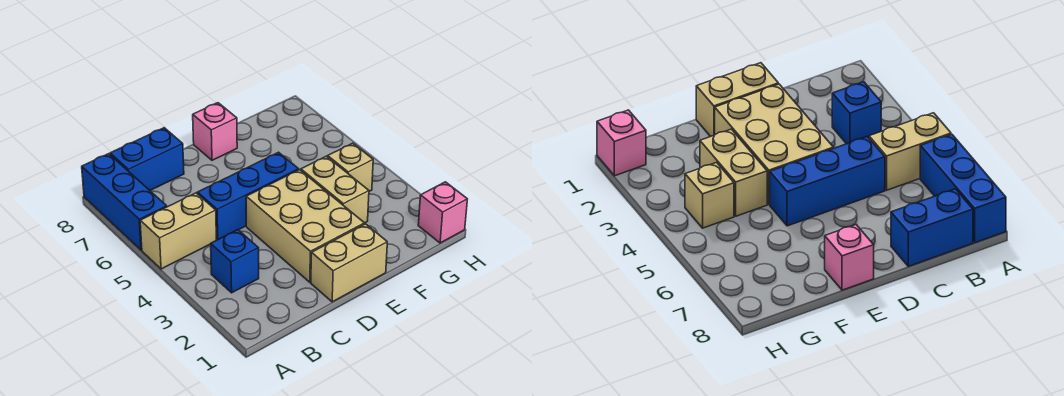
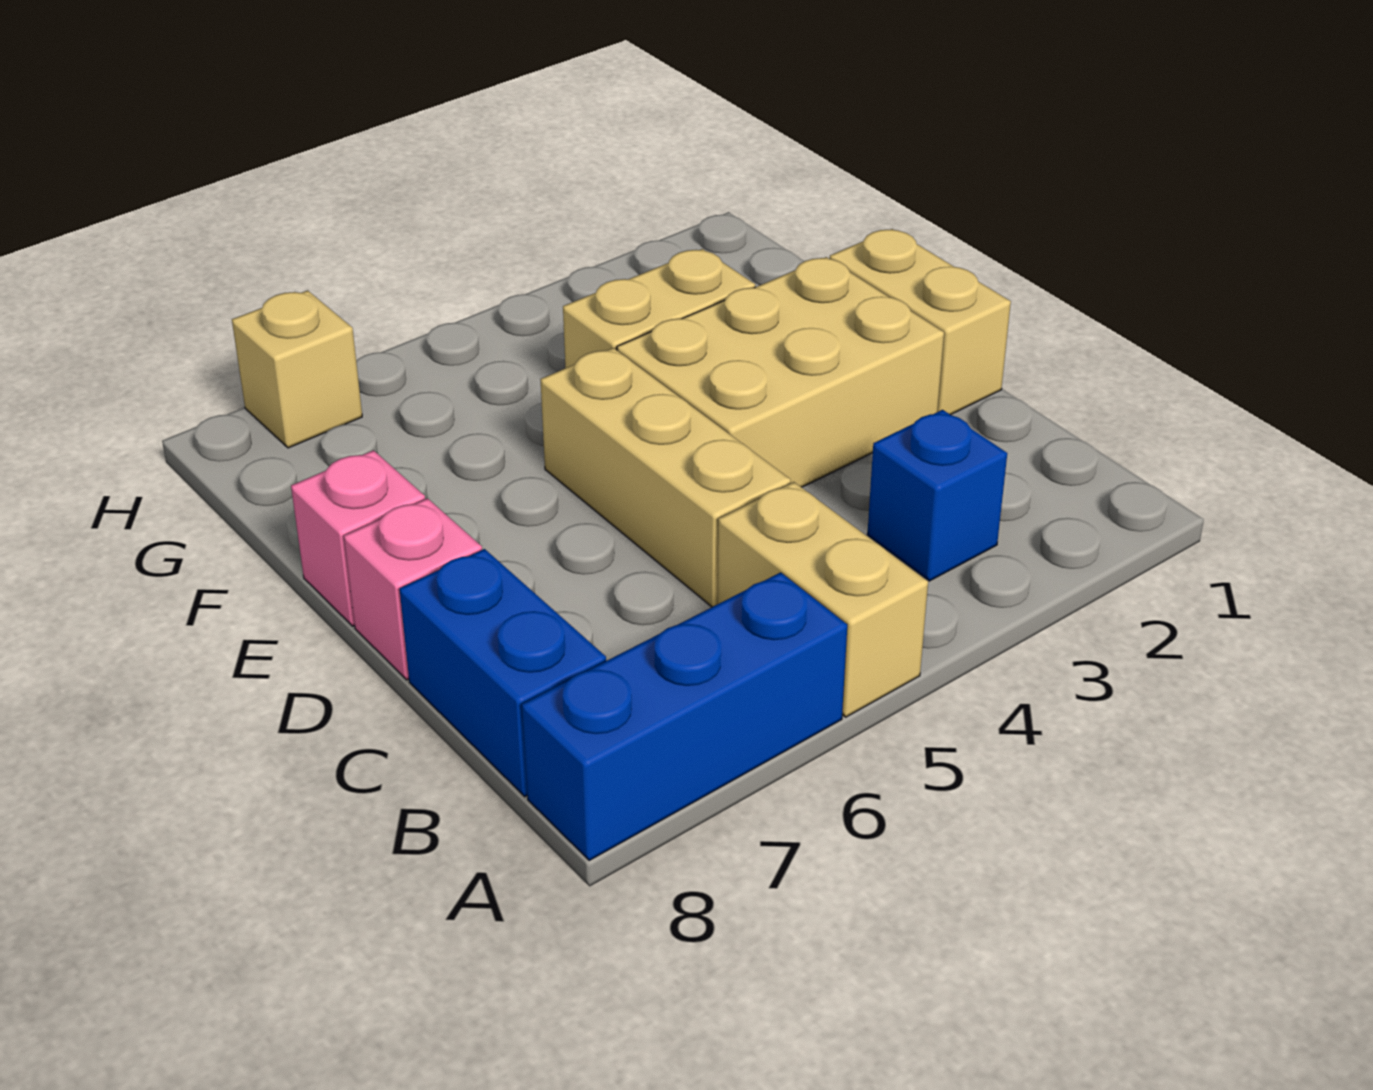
blue 1x3 brick [197,152,299,240] -> tan 1x3 brick [540,348,791,607]
tan 1x1 brick [328,143,373,191] -> tan 1x1 brick moved to [232,290,362,448]
pink 1x1 brick [418,182,467,243] -> pink 1x1 brick moved to [344,498,482,680]

